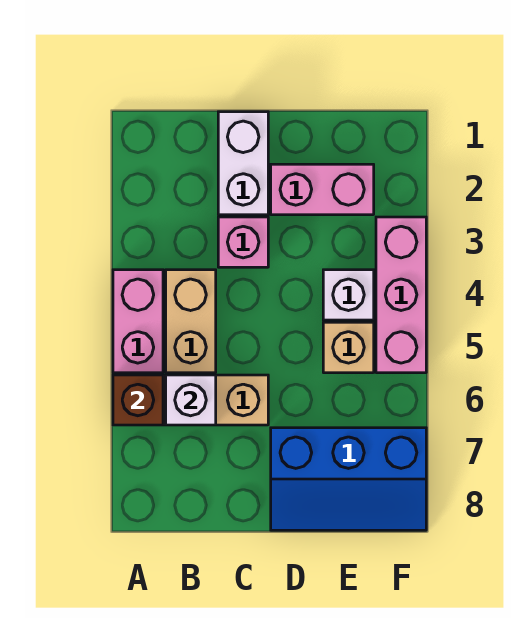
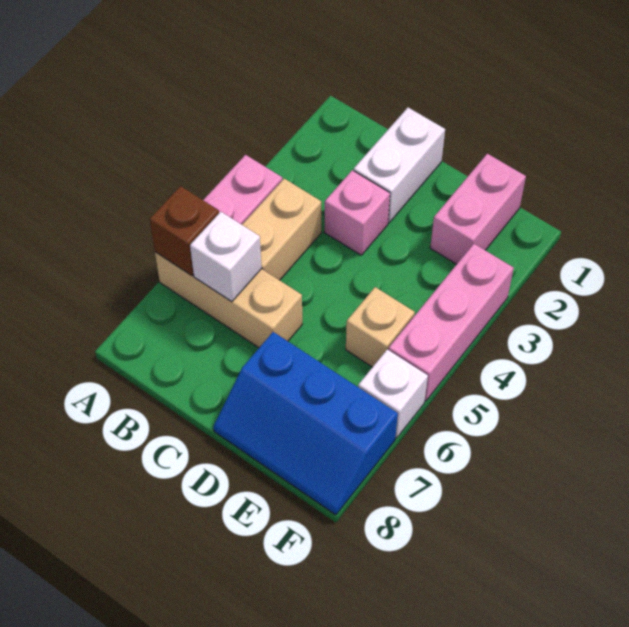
pink 1x2 brick [271,164,374,215] -> pink 1x2 brick turned to [430,154,526,264]
white 1x1 brick [323,270,374,320] -> white 1x1 brick moved to [358,349,428,438]

